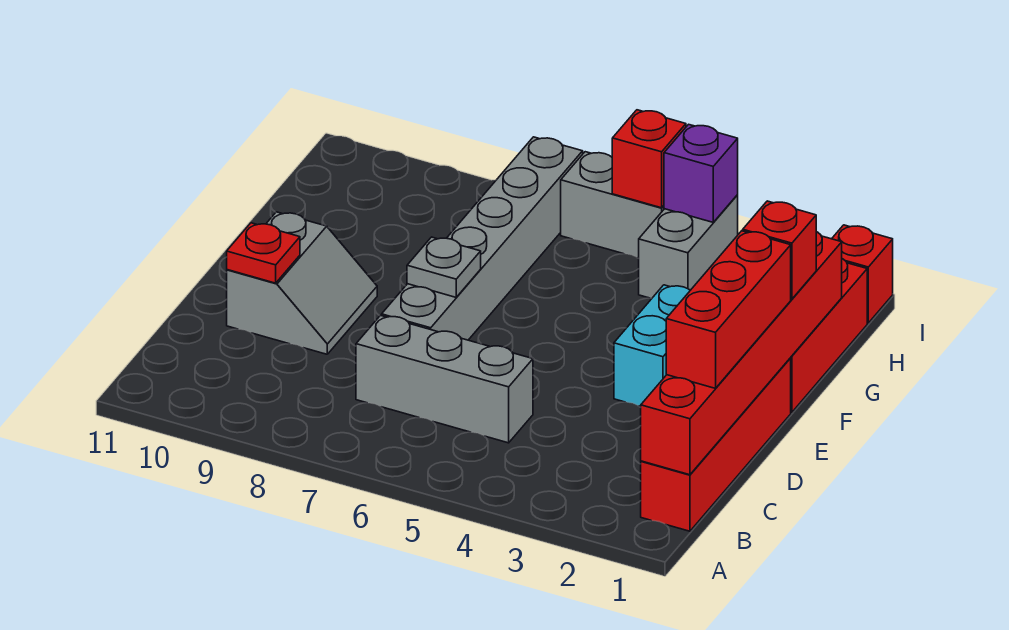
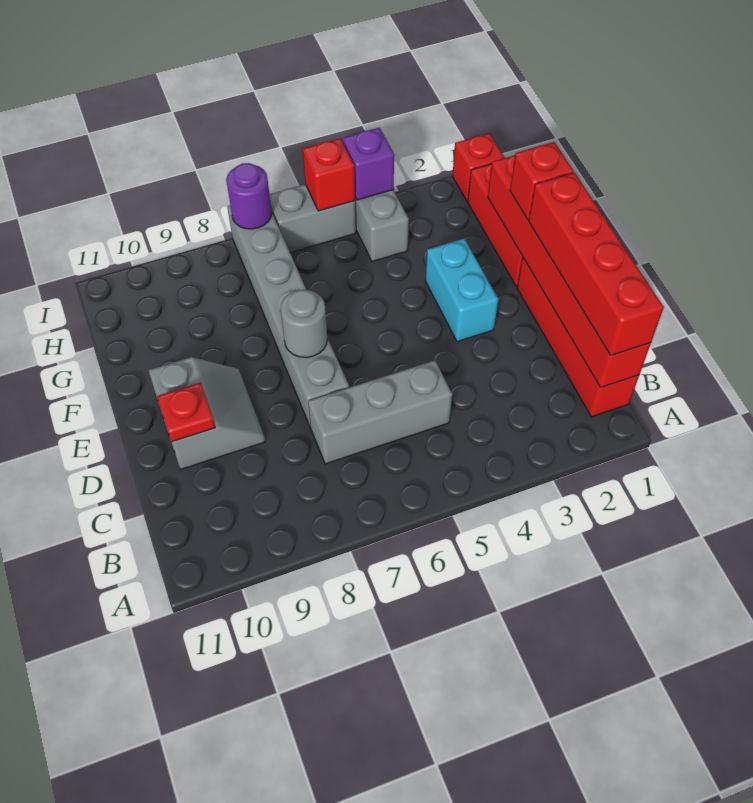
red 1x3 brick [666,231,791,388] -> red 1x4 brick [529,173,664,355]
grey 1x1 plate [407,237,481,297] -> grey 1x1 round brick [281,290,327,358]
none -> purple 1x1 round brick [226,163,272,229]

